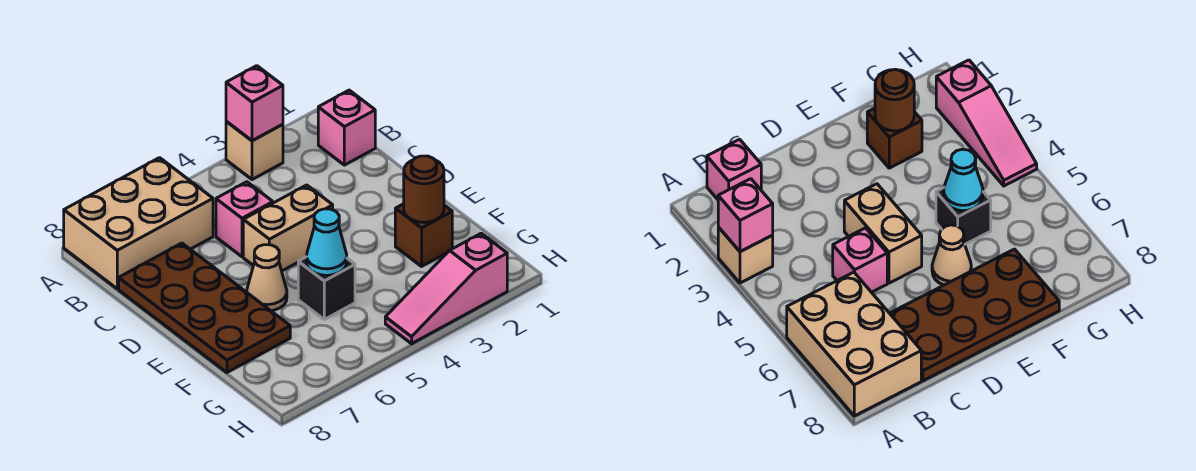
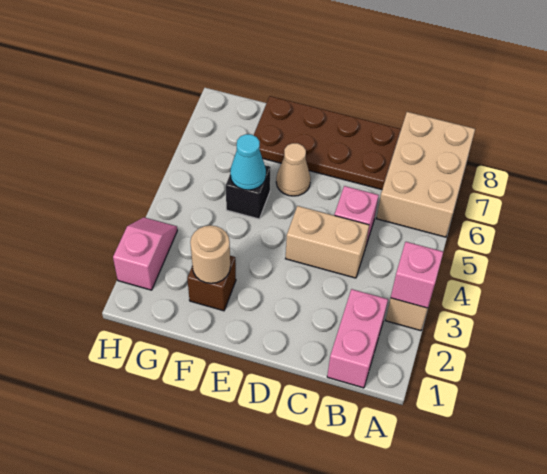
pink 1x1 brick [318,90,375,165] -> pink 1x2 brick [327,289,388,388]
tan 1x2 brick [243,185,333,271] -> tan 1x2 brick turned to [286,206,369,278]
brown 1x1 round brick [404,156,444,222] -> tan 1x1 round brick [190,225,230,283]
pink 1x3 slope [385,233,507,344] -> pink 1x2 slope [113,217,177,290]

